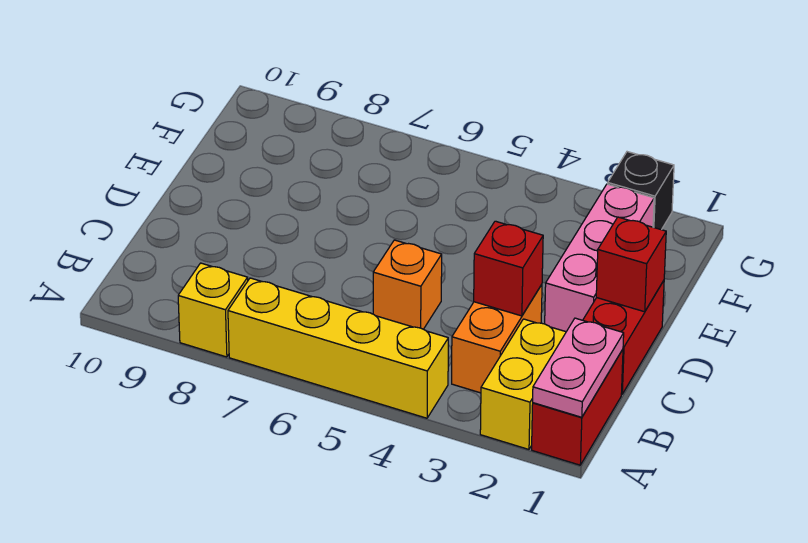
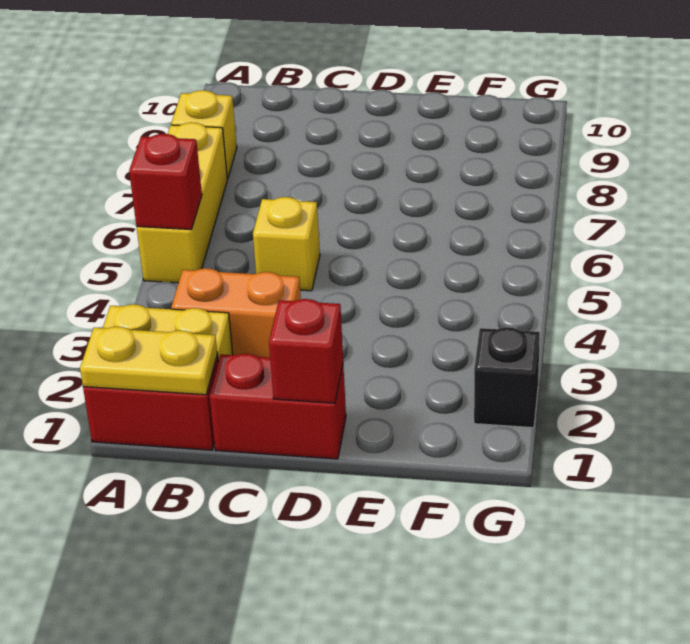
pink 1x2 plate [533,318,624,417] -> yellow 1x2 plate [80,327,217,395]
yellow 1x4 brick [228,278,448,418] -> yellow 1x3 brick [137,122,227,283]
red 1x1 brick [474,221,543,316] -> red 1x1 brick moved to [129,134,202,230]
orange 1x1 brick [373,240,442,329] -> yellow 1x1 brick [253,197,320,291]
pink 1x3 brick [545,184,654,332] -> none

